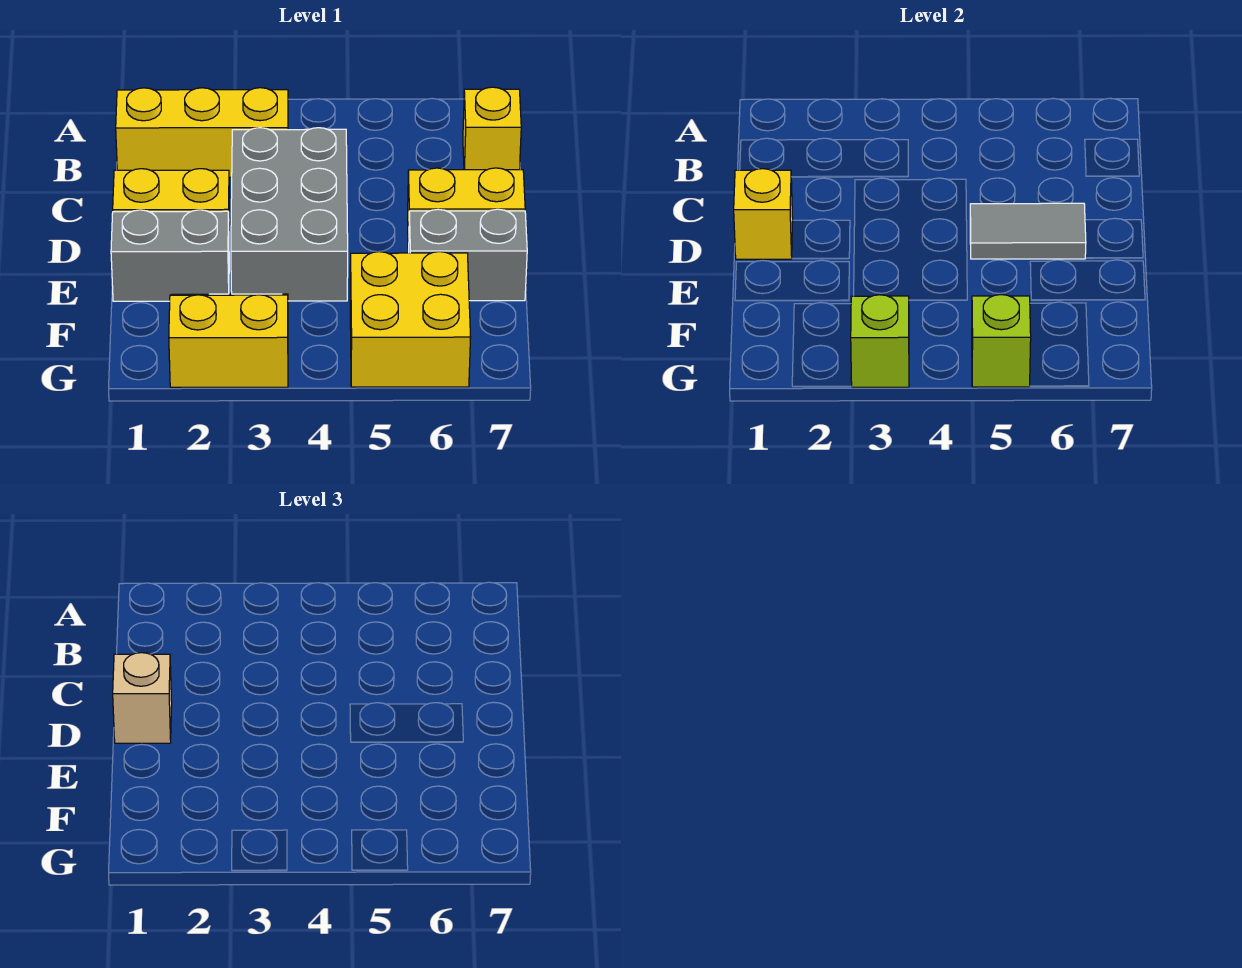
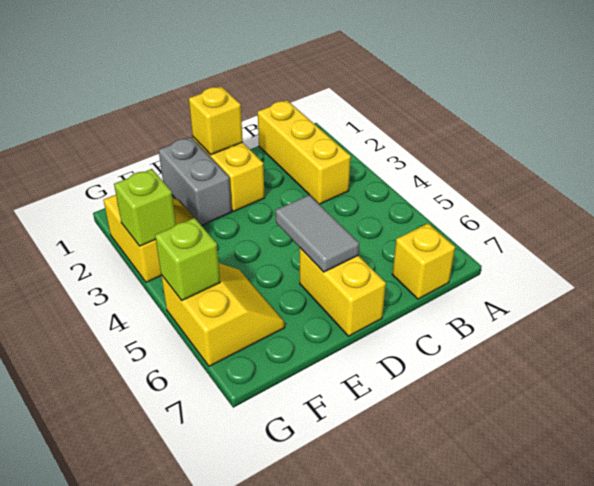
grey 2x3 brick [231,128,348,301] -> none
tan 1x1 brick [113,653,172,743] -> none
grey 1x2 brick [409,209,527,301] -> none
yellow 2x2 brick [350,252,471,387] -> yellow 2x2 slope [161,263,285,366]

